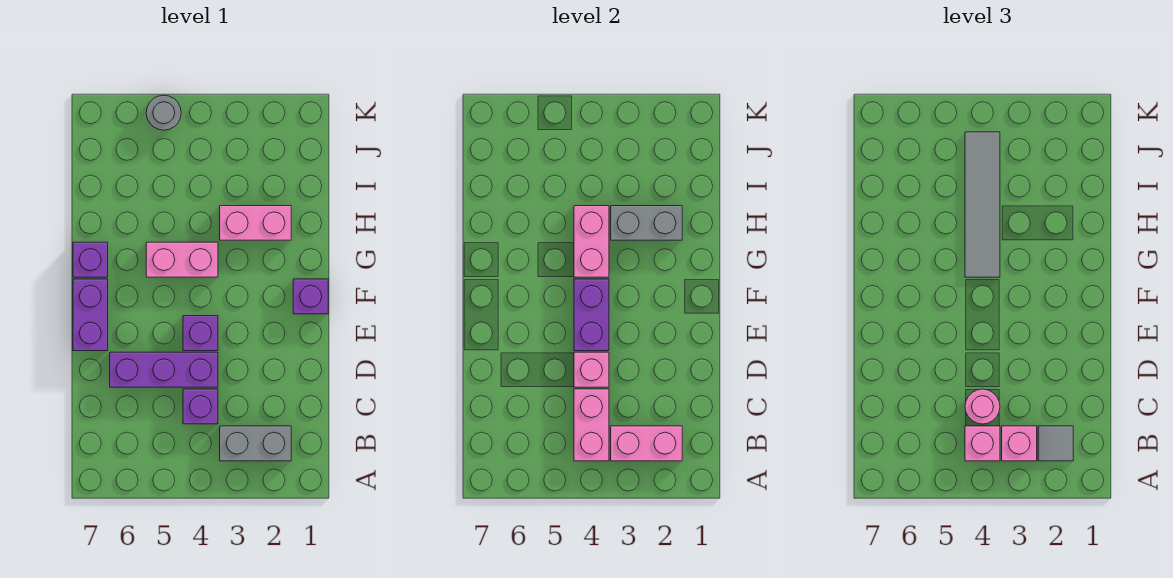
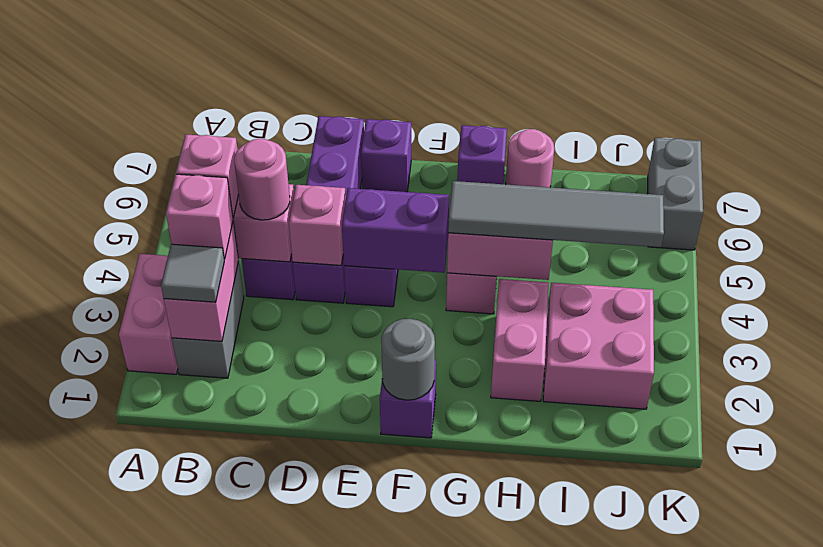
none -> pink 1x2 brick [119,254,178,374]
purple 1x3 brick [110,352,218,387] -> purple 1x4 brick [293,116,364,303]
purple 1x2 brick [73,279,108,351] -> purple 1x1 brick [361,119,411,192]
grey 1x2 brick [611,206,682,240] -> grey 1x2 brick moved to [648,138,703,250]
none -> pink 1x1 round brick [506,129,554,187]
none -> pink 2x2 brick [543,283,654,409]
grey 1x1 round brick [146,95,181,130] -> grey 1x1 round brick moved to [381,319,435,400]

